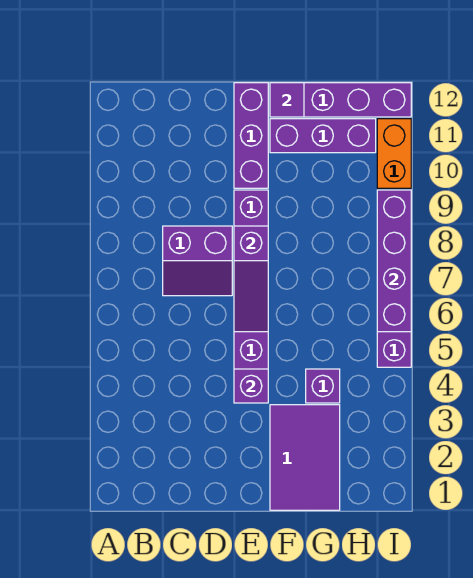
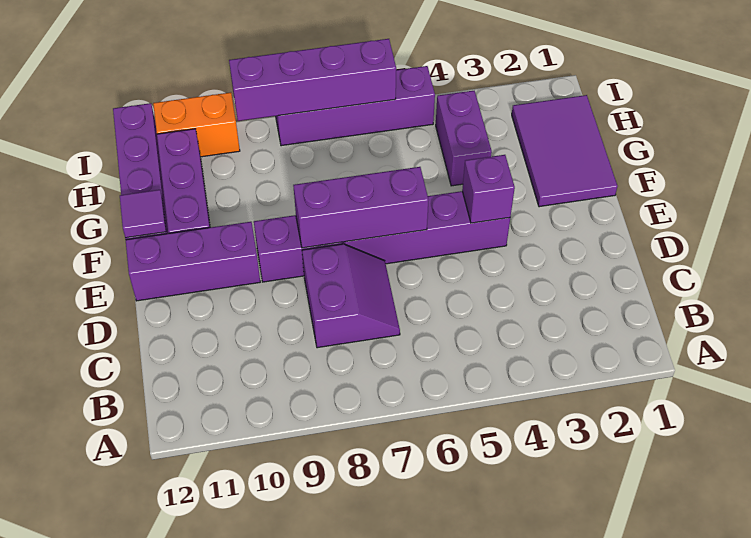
purple 1x3 slope [234,226,268,332] -> purple 1x3 brick [293,167,429,248]
purple 2x3 tile [270,405,340,510] -> purple 2x3 tile turned to [512,95,617,207]
purple 1x1 brick [306,369,340,403] -> purple 1x2 brick [436,91,492,186]

